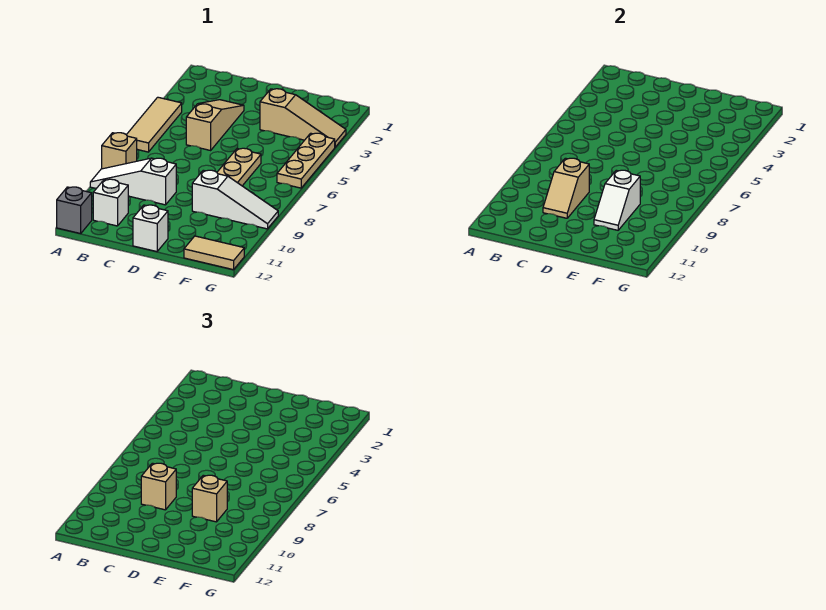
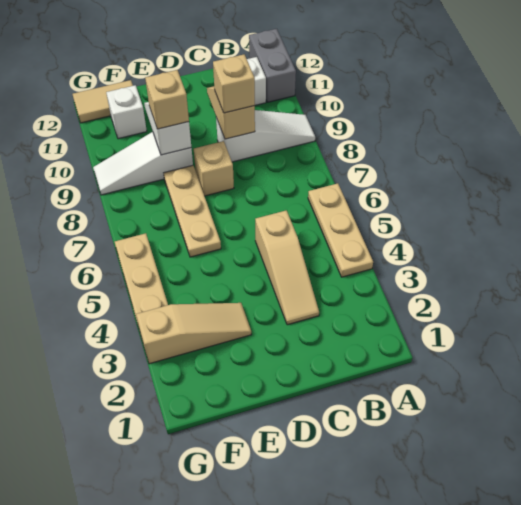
tan 1x3 tile [127,97,182,152] -> tan 1x3 plate [308,183,373,277]
tan 1x1 brick [102,133,137,169] -> tan 1x1 brick moved to [194,141,234,196]
grey 1x1 brick [57,187,92,234] -> grey 1x2 brick [249,29,296,102]
white 1x1 brick [133,205,168,252] -> white 1x1 brick moved to [106,85,147,139]
tan 1x3 slope [260,89,346,147] -> tan 1x3 slope turned to [136,303,251,364]

